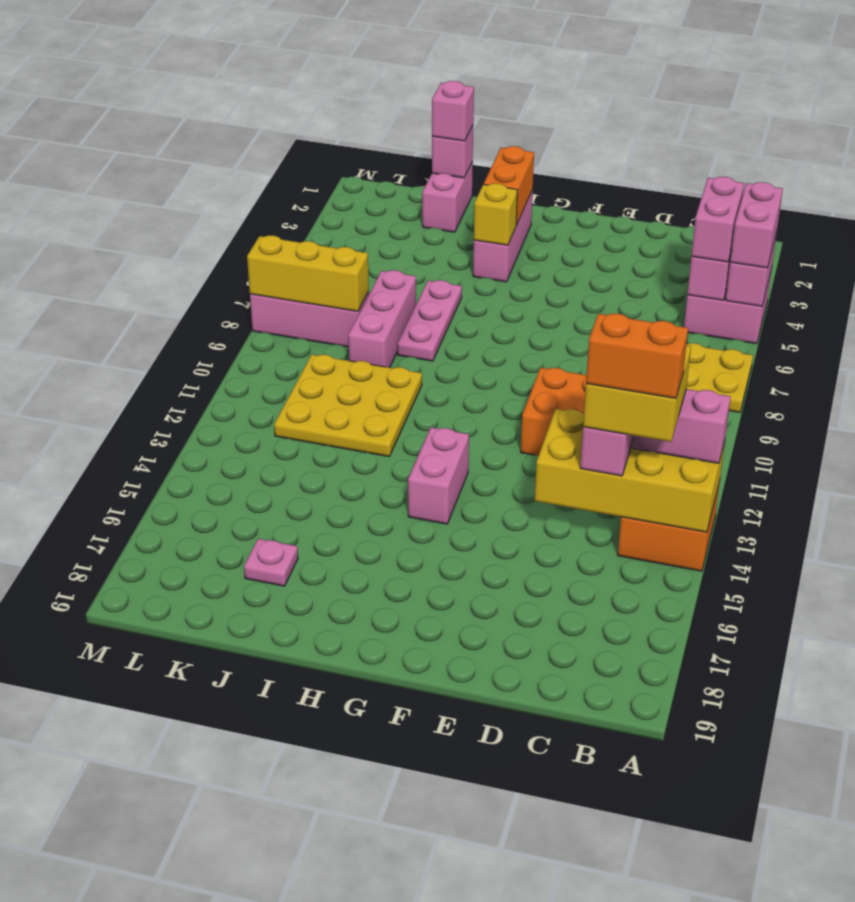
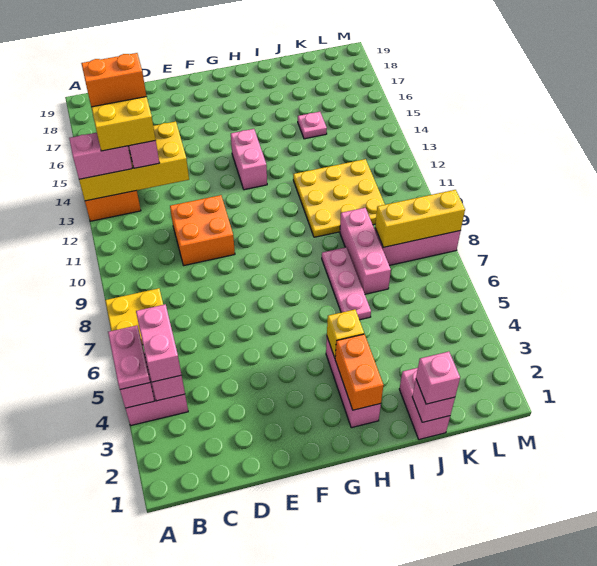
pink 1x2 brick [730,182,783,268] -> pink 1x2 plate [108,325,150,390]
pink 1x1 plate [244,539,298,586] -> pink 1x1 plate moved to [298,112,327,139]

